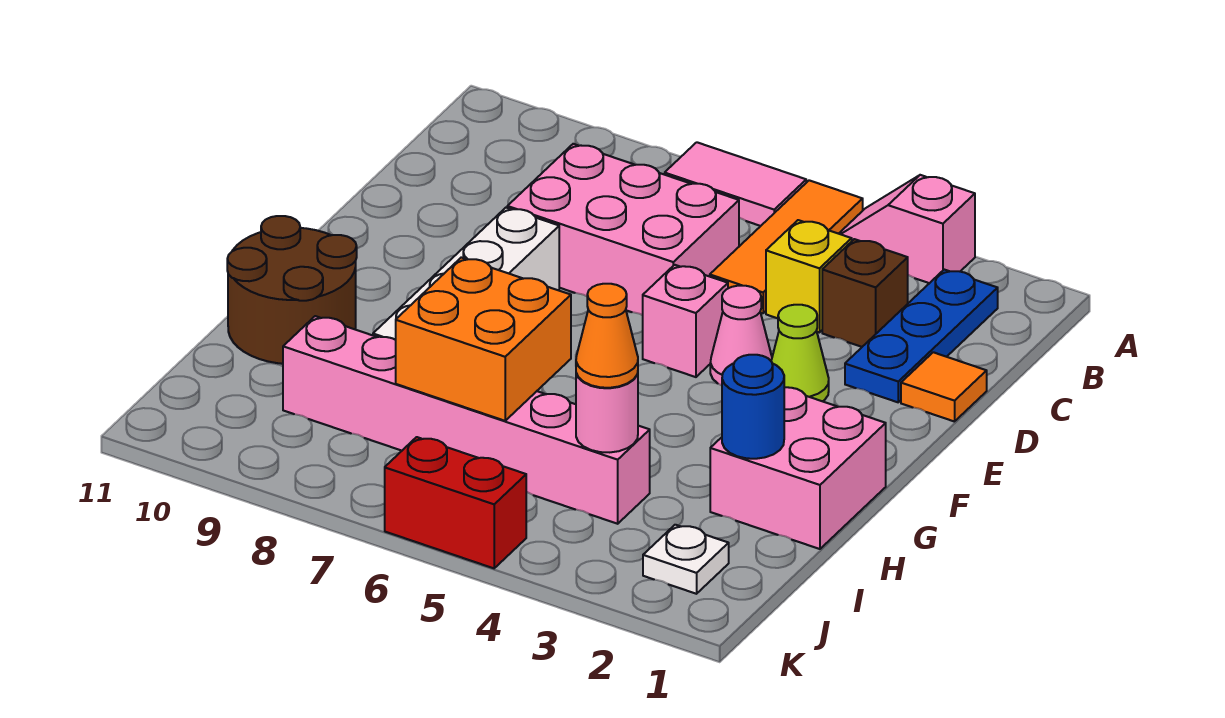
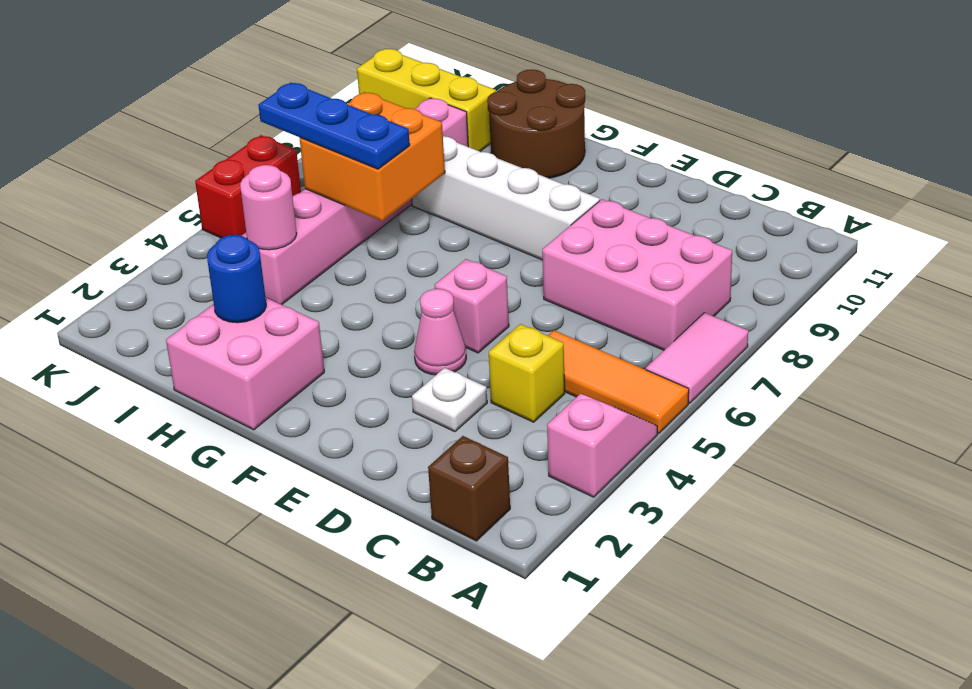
blue 1x3 plate [845,270,998,402] -> blue 1x3 plate moved to [259,83,410,169]
brown 1x1 brick [822,239,908,347] -> brown 1x1 brick moved to [428,436,510,541]
pink 2x3 brick [507,144,739,315] -> pink 2x3 brick turned to [542,199,732,350]
orange 1x1 tile [901,352,987,422] -> none
lime 1x1 cone [771,305,829,401] -> none
orange 1x1 cone [576,284,638,388] -> none
none -> yellow 1x3 brick [357,49,496,151]
white 1x1 plate [643,525,729,594] -> white 1x1 plate moved to [412,368,487,432]

